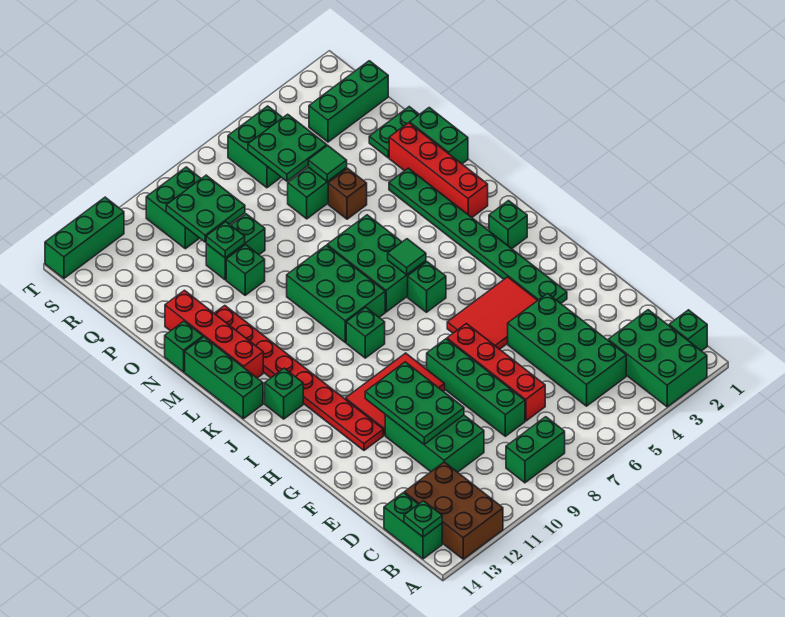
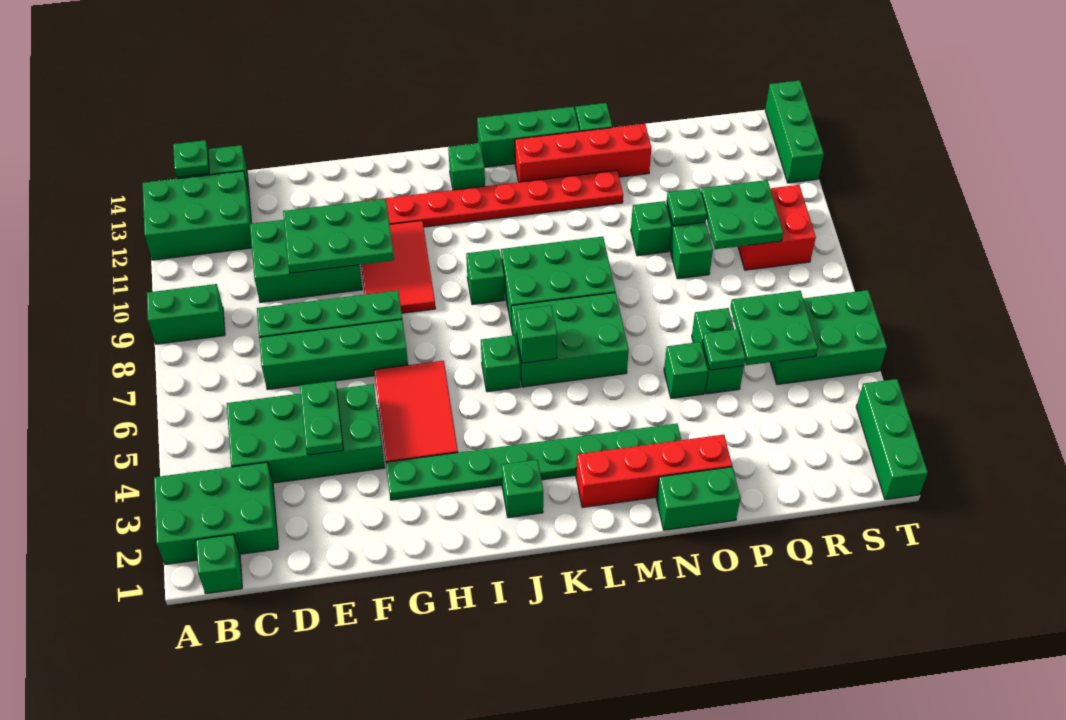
brown 2x3 brick [404,462,503,559] -> green 2x3 brick [143,171,252,260]
green 1x2 brick [506,417,565,483] -> green 1x2 brick turned to [147,284,225,344]
red 1x4 brick [447,324,545,421] -> green 1x4 brick [259,319,408,390]
green 1x1 tile [388,239,426,275] -> green 1x1 brick [517,305,557,363]
brown 1x1 brick [328,168,367,219] -> green 1x1 brick [664,342,708,398]
green 1x2 plate [369,107,419,158] -> green 1x2 plate moved to [300,381,343,455]
green 1x1 tile [308,145,347,182] -> green 1x1 plate [703,329,746,370]
green 1x3 brick [309,61,388,142] -> green 1x3 brick moved to [856,379,928,500]
green 2x2 brick [228,106,283,188] -> green 2x3 brick [770,290,887,384]
green 2x2 brick [146,167,201,249] -> red 2x2 brick [738,185,816,270]

